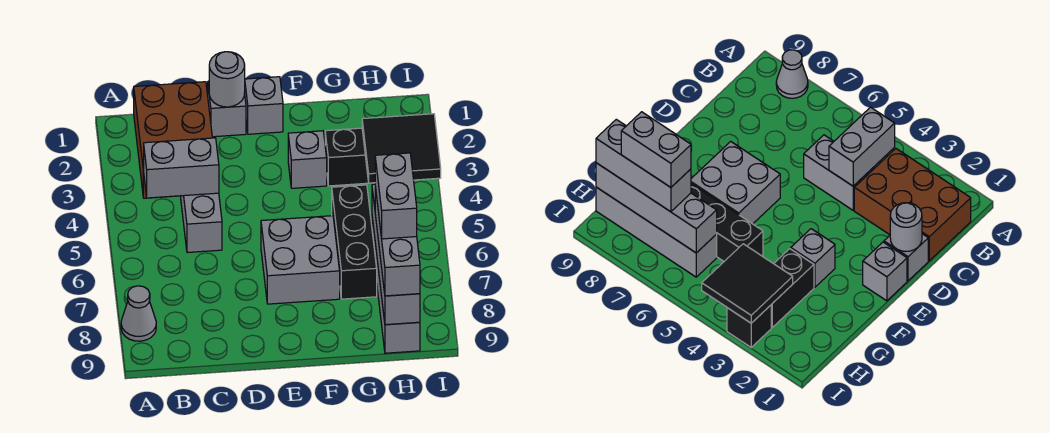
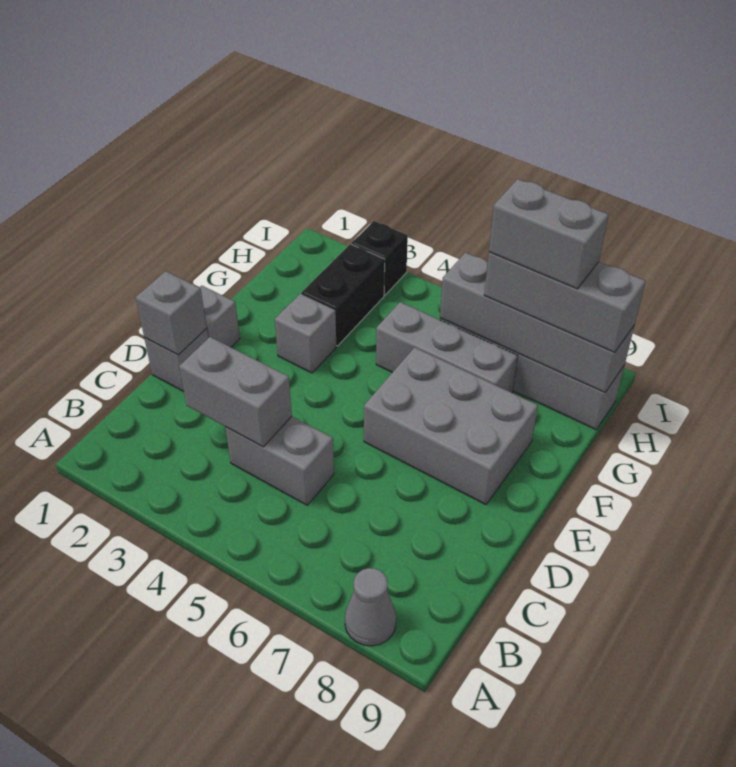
brown 2x3 brick [134,82,212,198] -> none
grey 1x2 brick [144,138,219,198] -> grey 1x2 brick turned to [179,337,292,447]
grey 1x1 round brick [209,52,245,107] -> grey 1x1 brick [136,271,207,355]
grey 2x2 brick [261,216,340,304] -> grey 2x3 brick [364,347,538,504]
black 1x3 brick [332,185,377,299] -> grey 1x3 brick [376,302,518,393]
black 2x2 tile [362,114,441,183] -> none

